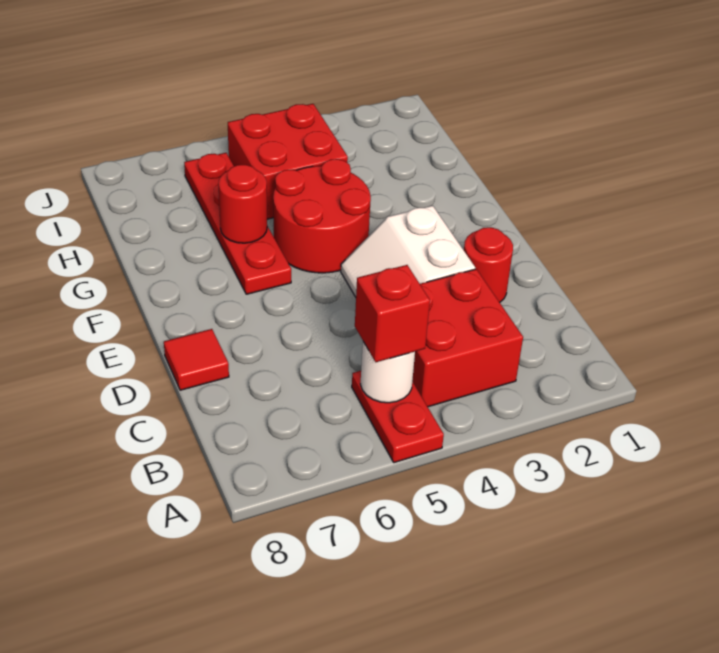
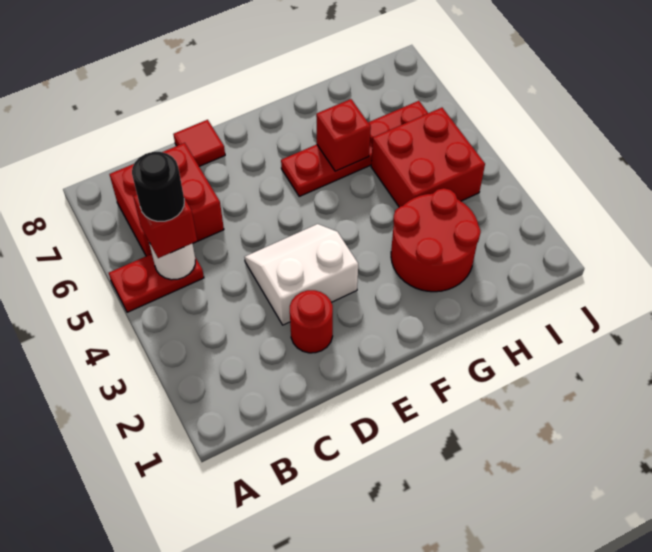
red 2x2 brick [412,269,523,407] -> red 2x2 brick moved to [109,143,224,256]
none -> black 1x1 round brick [132,152,184,221]
red 2x2 round brick [273,159,371,273] -> red 2x2 round brick moved to [391,188,481,292]
red 1x1 round brick [218,165,267,243] -> red 1x1 brick [316,99,371,171]

